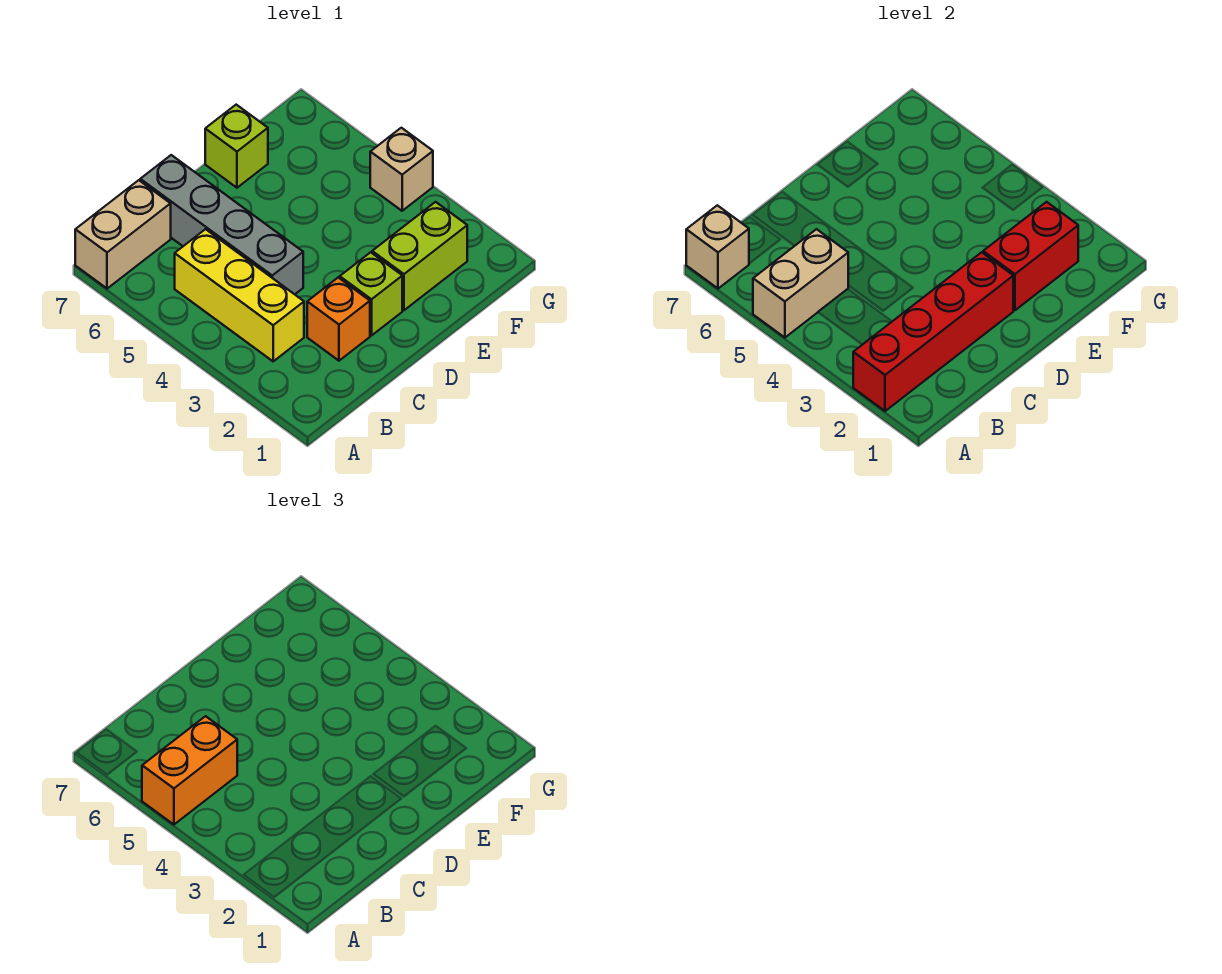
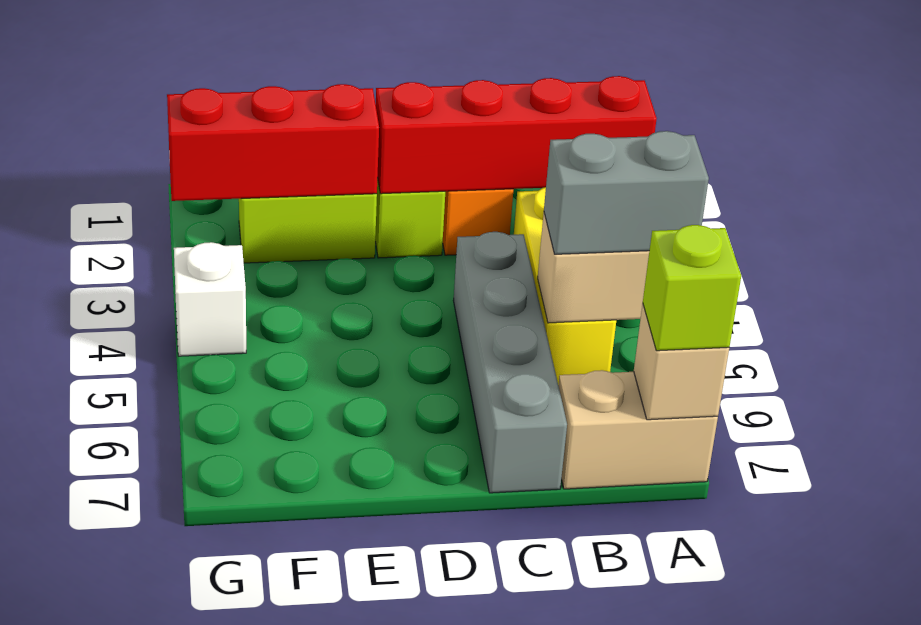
orange 1x2 brick [142,716,237,825] -> grey 1x2 brick [544,131,709,254]
red 1x2 brick [983,202,1078,310] -> red 1x3 brick [167,84,379,201]
lime 1x1 brick [205,105,268,188] -> lime 1x1 brick moved to [643,225,741,351]
tan 1x1 brick [370,128,433,211] -> white 1x1 brick [174,242,246,356]

